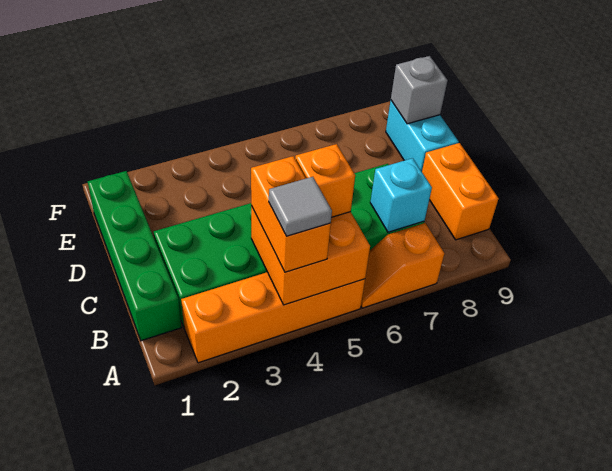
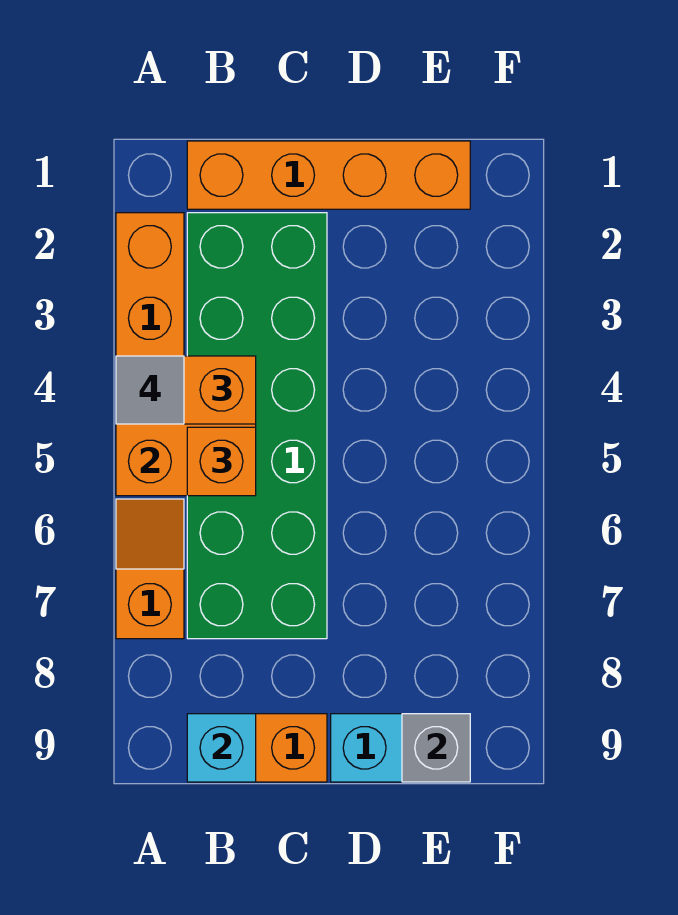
green 1x4 brick [88,171,181,341] -> orange 1x4 brick [187,141,470,209]
cyan 1x1 brick [370,158,432,232] -> cyan 1x1 brick moved to [187,714,256,782]

